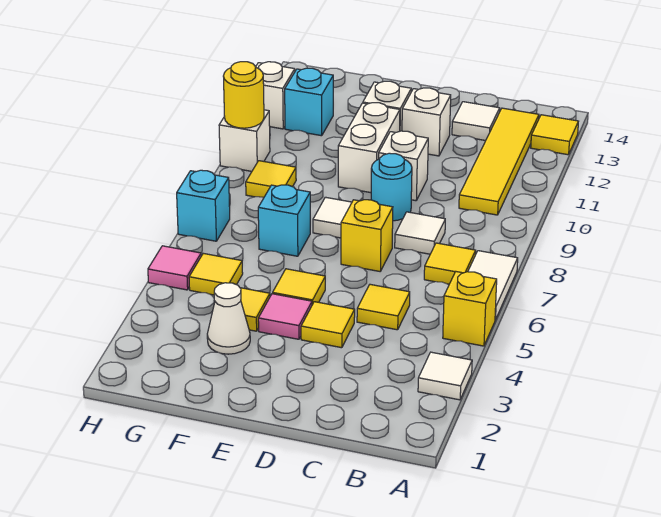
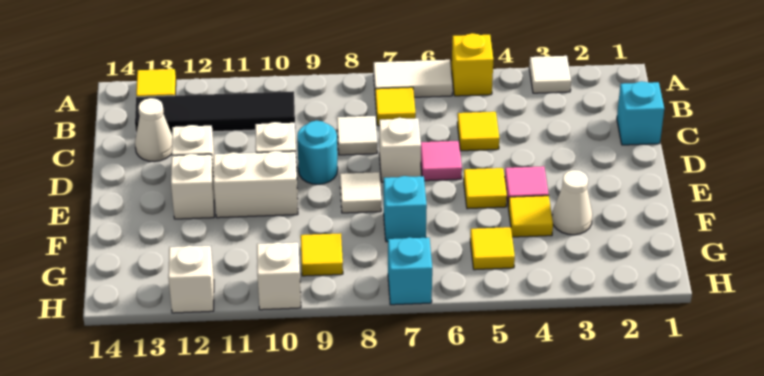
yellow 1x4 tile [459,108,539,215] -> black 1x4 tile [135,91,295,134]
white 1x1 tile [452,102,500,141] -> white 1x1 cone [135,98,172,162]
yellow 1x1 tile [301,302,355,348] -> none
yellow 1x1 brick [341,200,393,271] -> white 1x1 brick [379,118,421,182]
cyan 1x1 brick [285,68,333,136] -> cyan 1x1 brick moved to [617,81,664,145]
pink 1x1 tile [148,246,201,290] -> pink 1x1 tile moved to [421,141,462,181]
yellow 1x1 round brick [223,62,264,128] -> none

